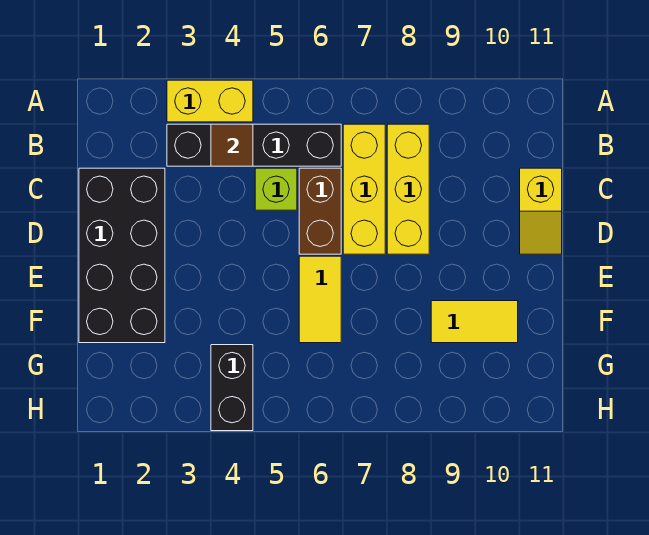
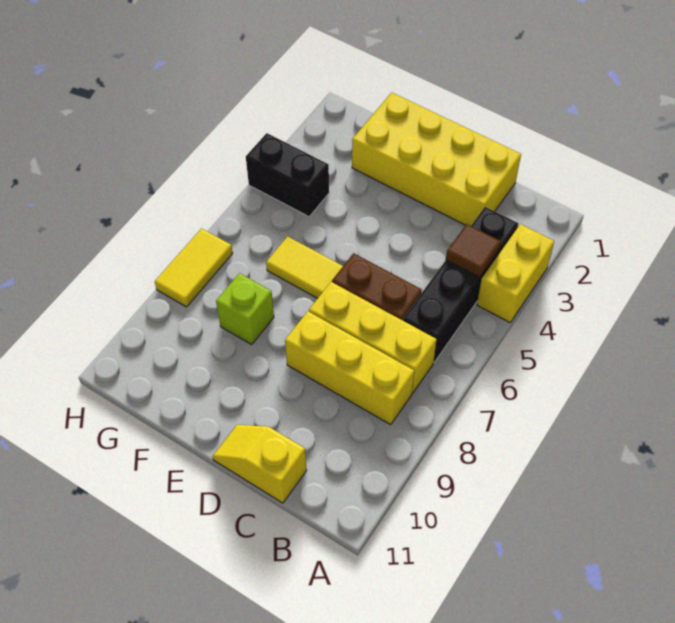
black 2x4 brick [79,168,165,343] -> yellow 2x4 brick [352,93,521,226]
lime 1x1 brick [255,168,297,210] -> lime 1x1 brick moved to [216,273,274,344]
yellow 1x2 tile [431,301,518,343] -> yellow 1x2 tile moved to [155,229,233,307]

